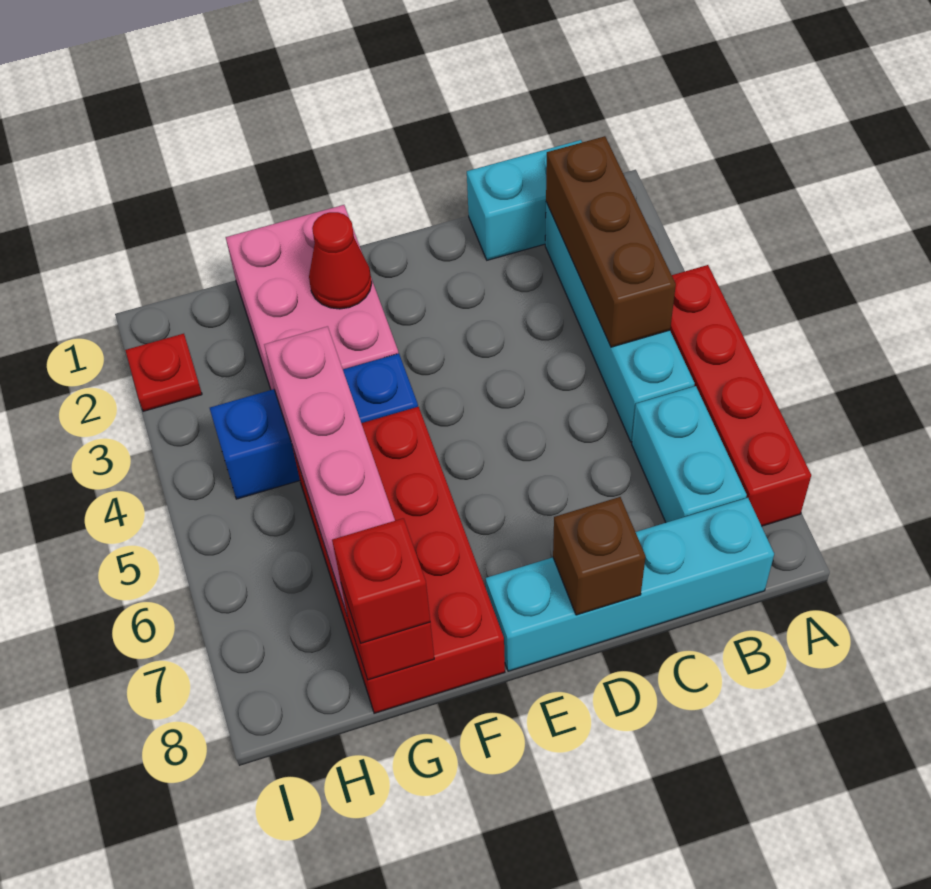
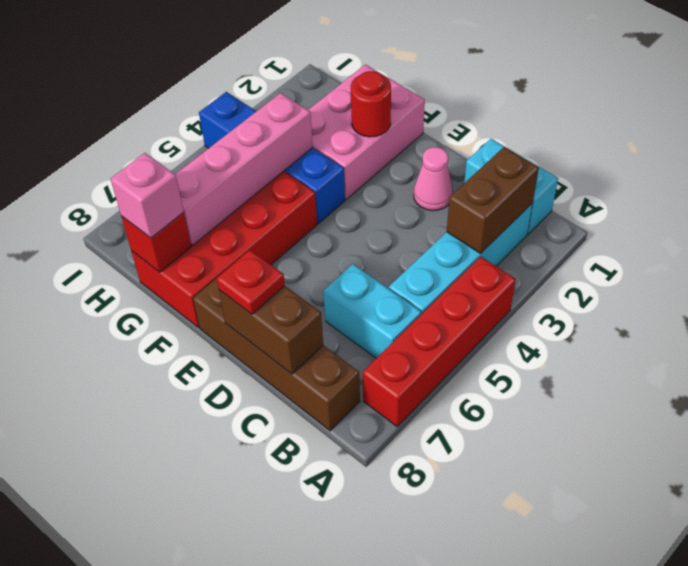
brown 1x3 brick [546,136,676,347] -> brown 1x2 brick [447,147,539,253]
cyan 1x2 brick [632,386,747,523] -> cyan 1x2 brick turned to [324,264,421,358]
cyan 1x4 brick [486,498,774,671] -> brown 1x4 brick [193,278,360,431]
none -> pink 1x1 cone [414,147,453,211]
brown 1x1 brick [553,497,646,615] -> brown 1x2 brick [219,286,323,374]
red 1x1 cone [309,212,372,309] -> red 1x1 round brick [351,71,391,137]
blue 1x3 brick [210,353,418,499] -> blue 1x4 brick [199,92,345,223]
red 1x1 brick [332,518,430,643] -> pink 1x1 brick [111,153,184,238]
red 1x1 plate [125,334,202,411] -> red 1x1 plate moved to [217,250,285,314]

